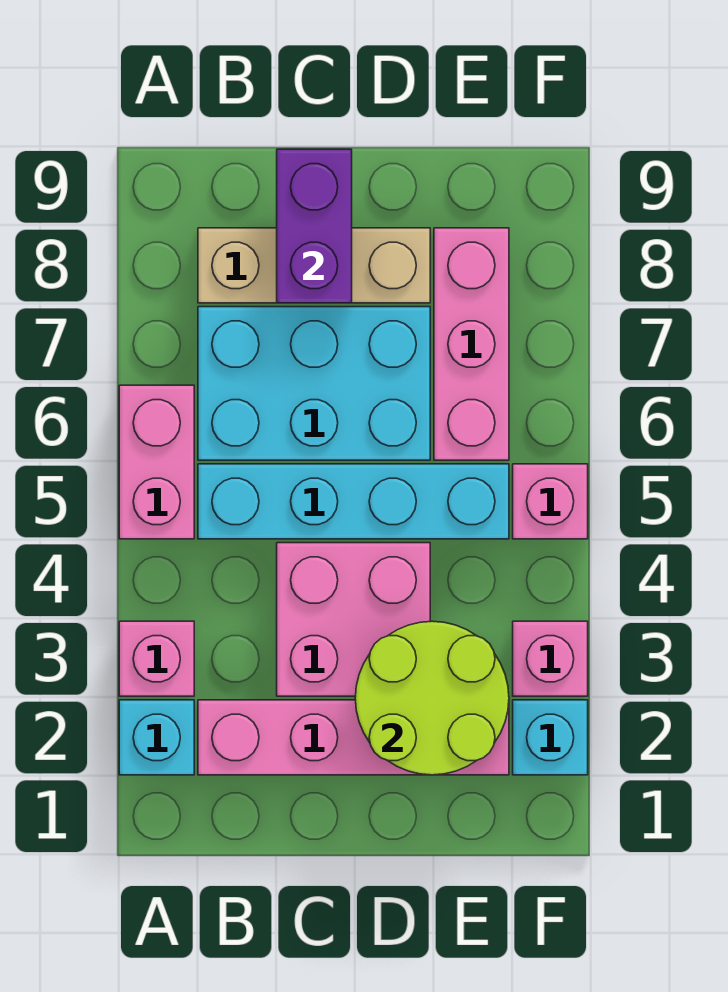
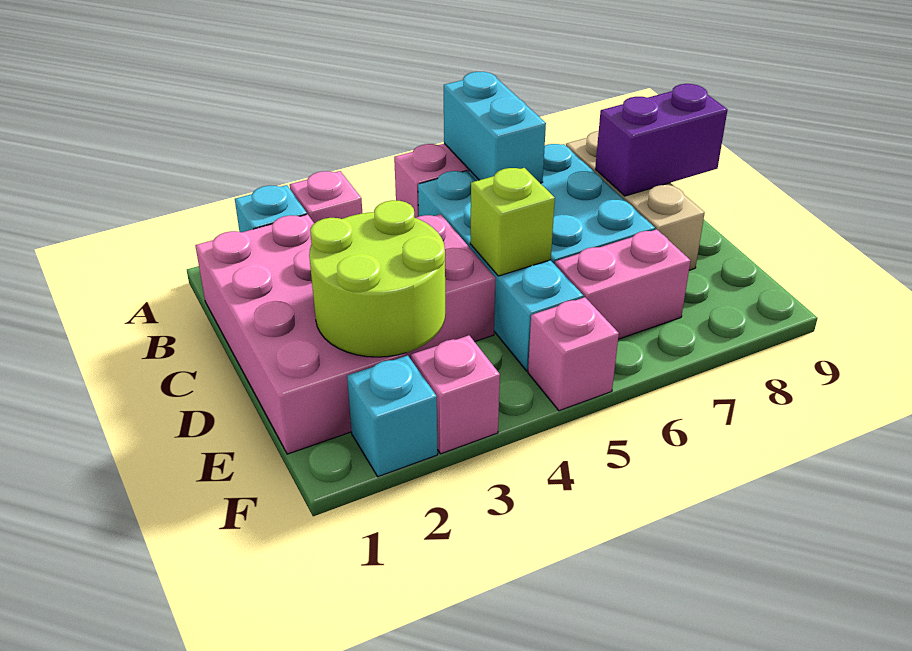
none -> cyan 1x2 brick [444,72,546,183]
pink 1x4 brick [198,700,509,775] -> pink 2x4 brick [195,214,407,454]
none -> lime 1x1 brick [470,168,555,276]
pink 1x3 brick [434,228,509,460] -> pink 1x2 brick [555,229,691,339]

